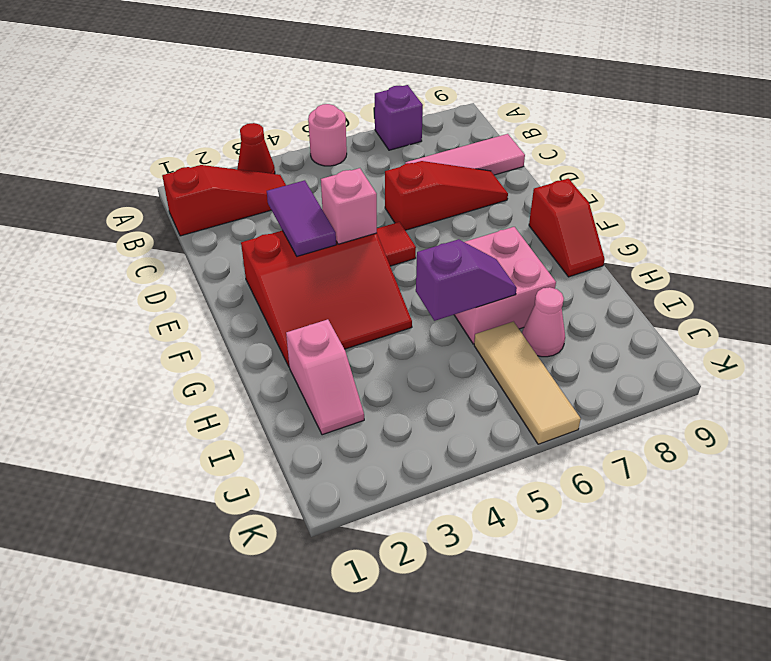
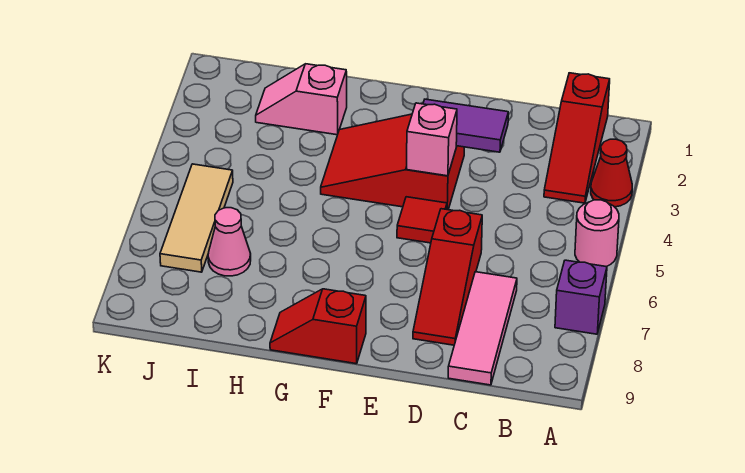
red 3x3 slope [241,231,412,366] -> red 2x3 slope [321,114,464,210]
pink 2x2 brick [454,227,556,344] -> none
purple 1x2 slope [416,239,517,321] -> none
tan 1x3 tile [474,322,581,444] -> tan 1x3 tile turned to [160,164,233,272]

